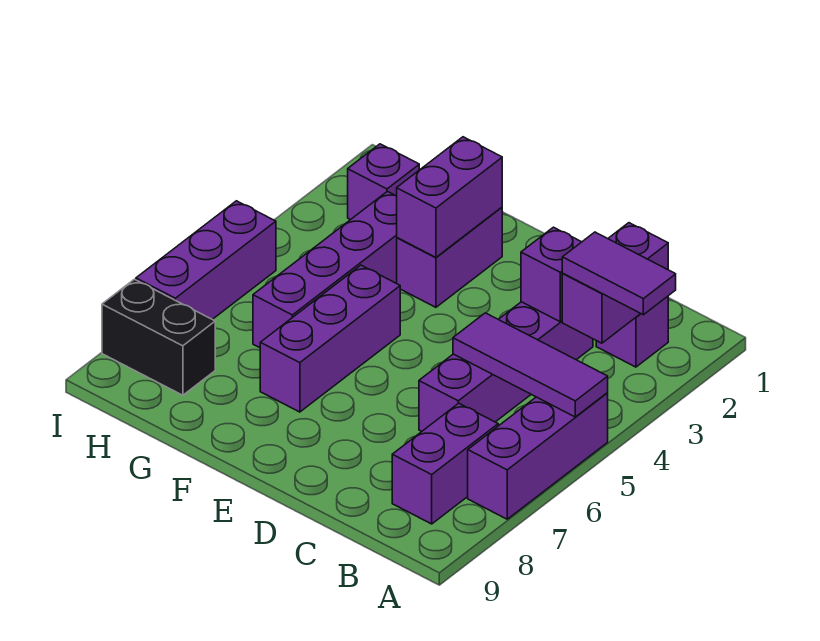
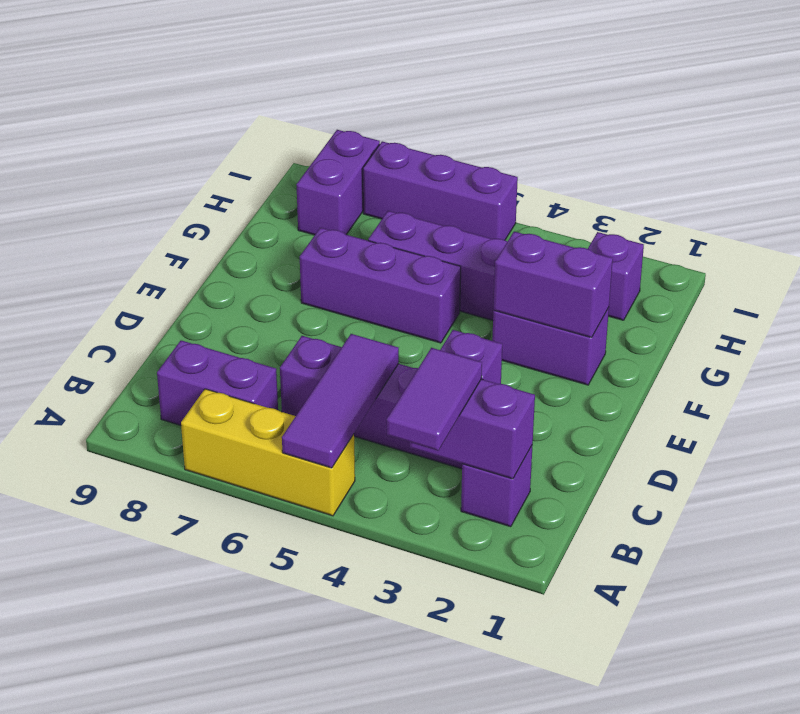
purple 1x3 brick [468,393,608,519] -> yellow 1x3 brick [181,389,355,516]
black 1x2 brick [102,279,215,395] -> purple 1x2 brick [296,130,380,235]

